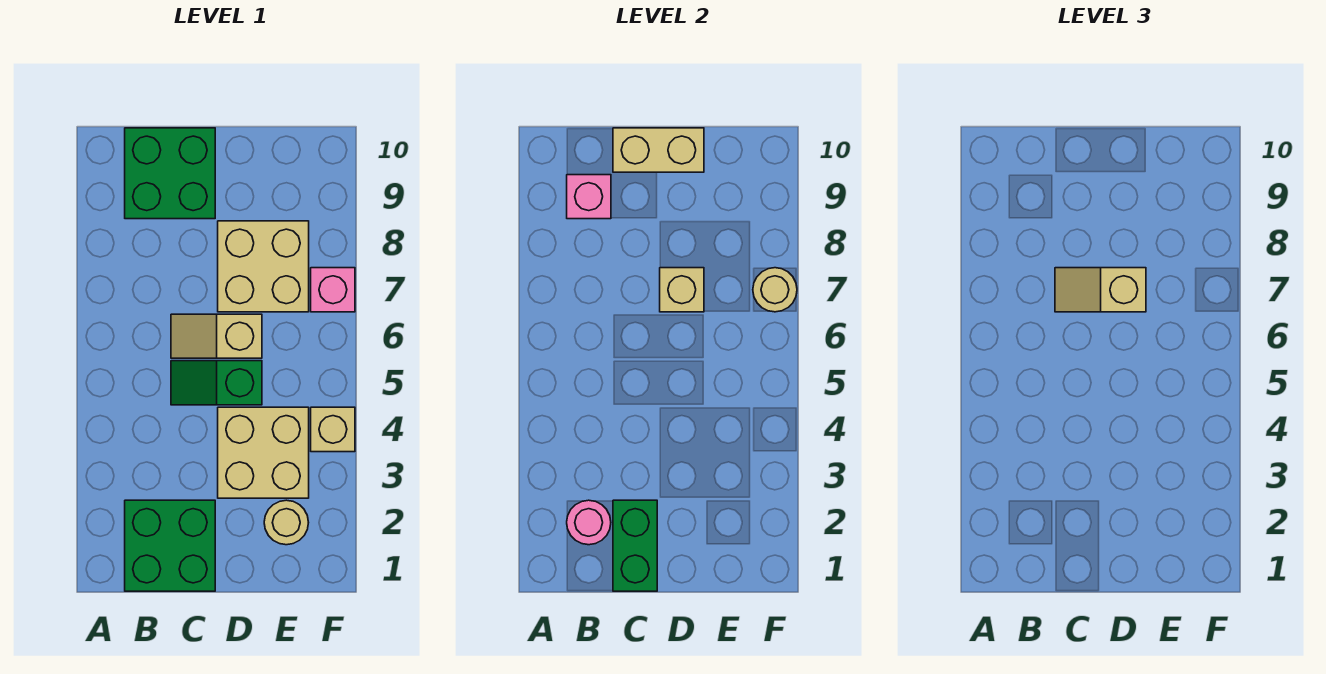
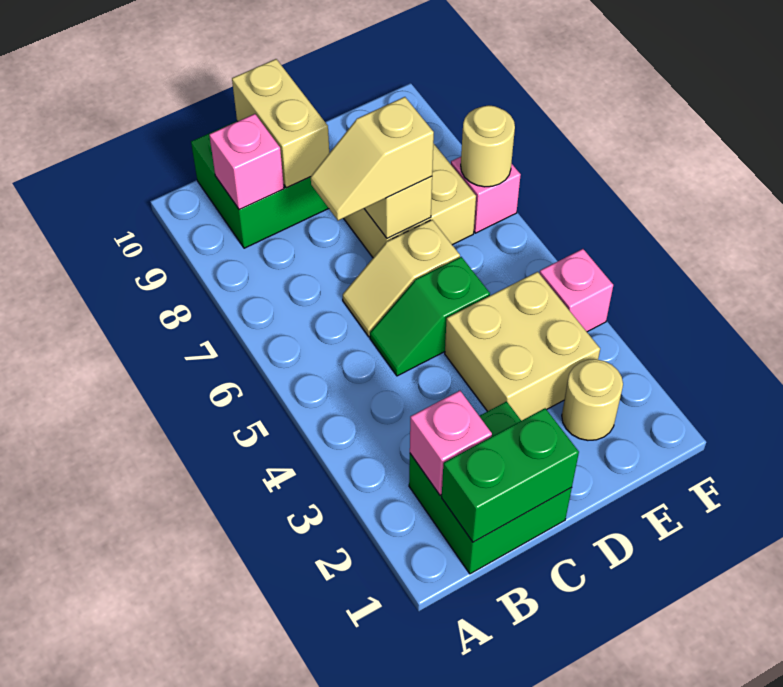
pink 1x1 round brick [567,500,611,545] -> pink 1x1 brick [410,391,492,495]
green 1x2 brick [613,500,657,591] -> green 1x2 brick turned to [442,408,579,542]
tan 1x2 brick [613,128,704,172] -> tan 1x2 brick turned to [232,59,329,188]
tan 1x1 brick [311,407,355,452] -> pink 1x1 brick [540,249,613,332]

